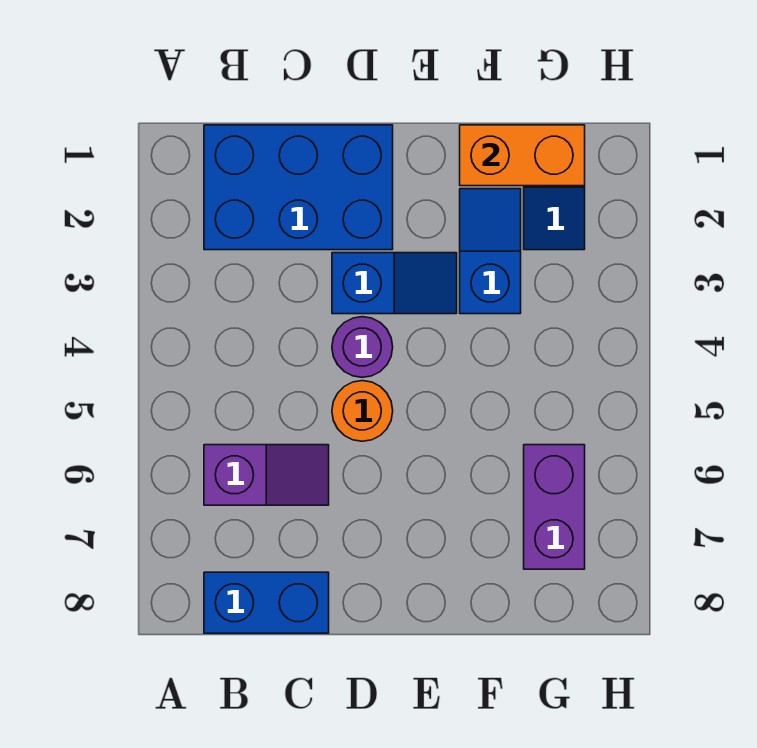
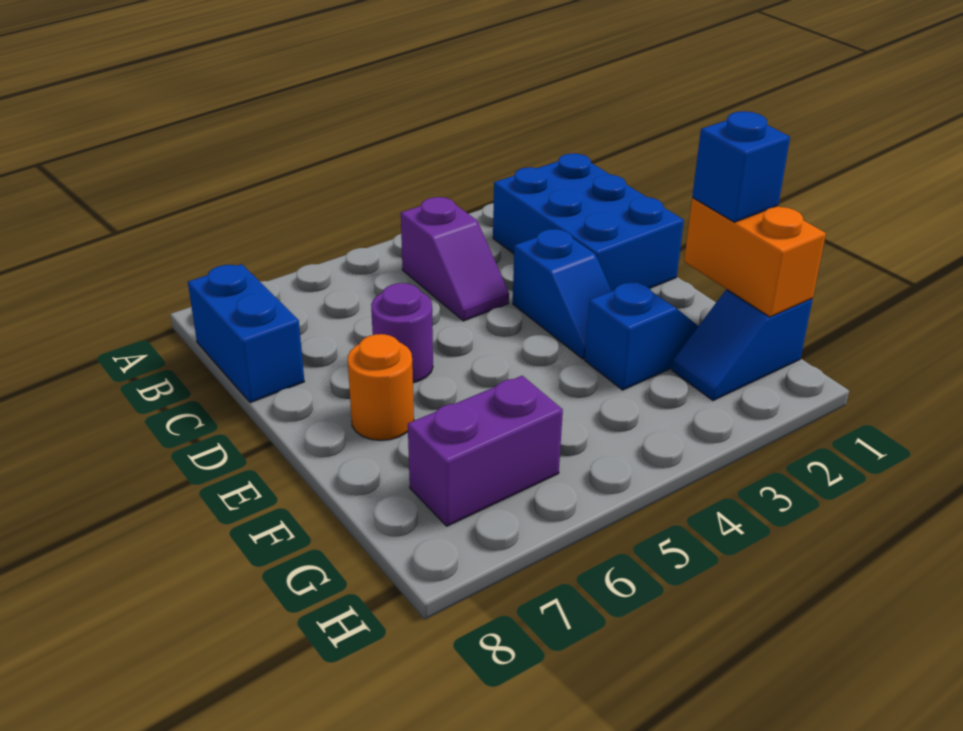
purple 1x2 slope [204,445,329,505] -> purple 1x2 slope moved to [401,197,509,321]
purple 1x1 round brick [332,317,393,377] -> purple 1x1 round brick moved to [371,283,433,383]
orange 1x1 round brick [332,381,393,441] -> orange 1x1 round brick moved to [348,334,414,440]
none -> blue 1x1 brick [692,111,790,222]

